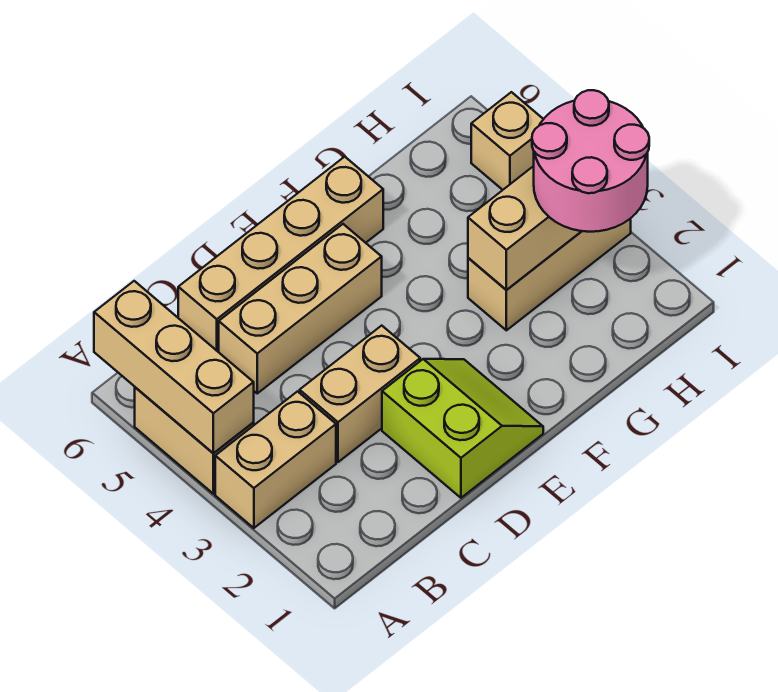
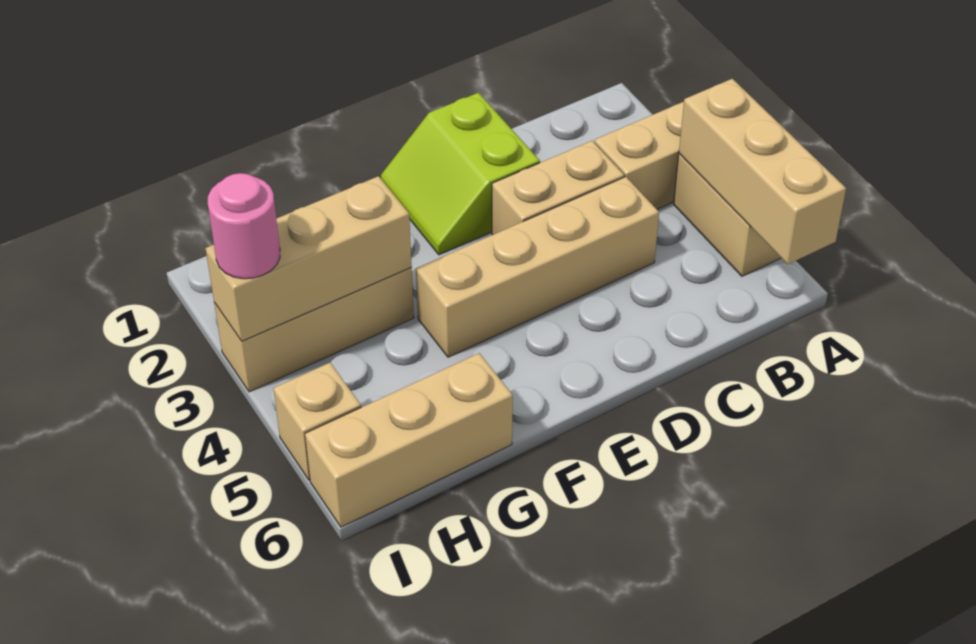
tan 1x3 brick [219,224,382,393] -> tan 1x3 brick moved to [305,353,513,527]
tan 1x4 brick [178,157,383,352] -> tan 1x4 brick moved to [416,177,659,357]
pink 2x2 round brick [532,90,649,232] -> pink 1x1 round brick [208,173,280,279]

